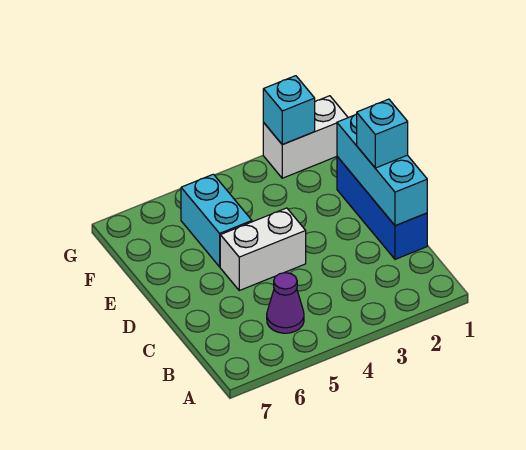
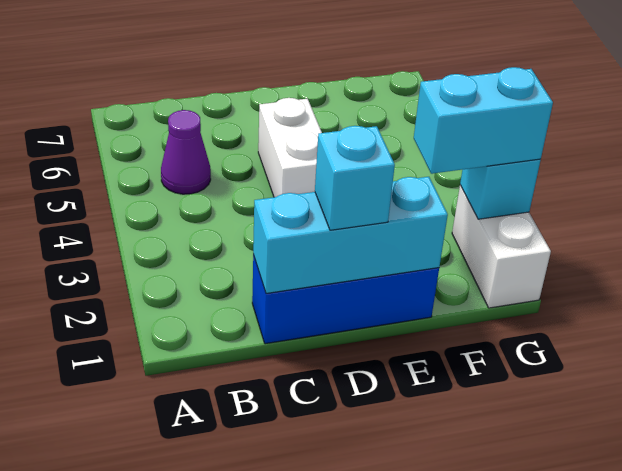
cyan 1x2 brick [181,174,252,267] -> cyan 1x2 brick moved to [414,67,553,174]

